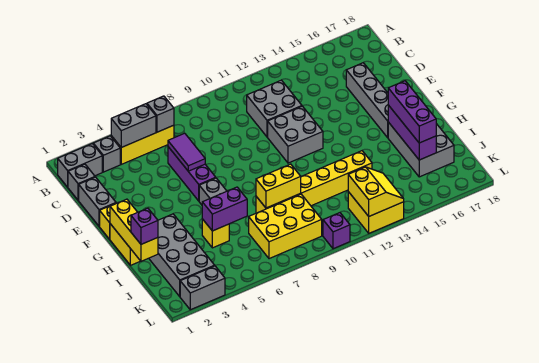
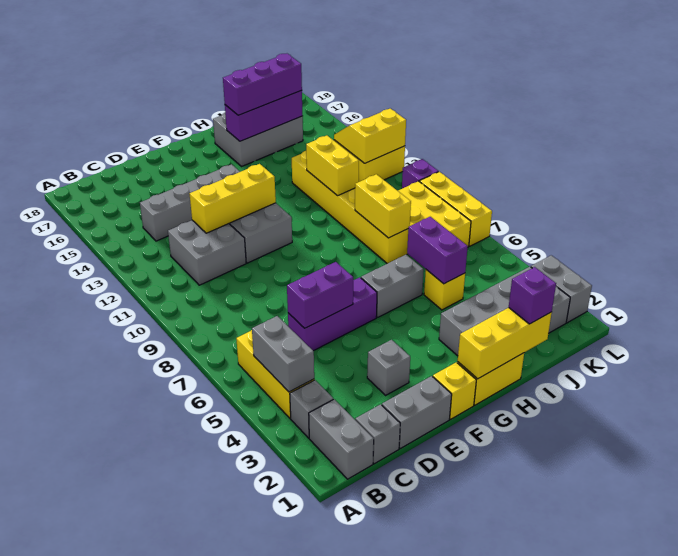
grey 1x1 brick [147,96,174,132] -> grey 1x1 brick moved to [367,340,410,395]
purple 1x2 tile [168,133,205,171] -> purple 1x2 brick [287,262,353,328]
none -> yellow 1x3 brick [190,164,276,233]
grey 1x4 brick [346,63,388,138] -> grey 1x4 brick moved to [140,164,240,241]
none -> yellow 1x2 brick [306,135,359,196]
none -> yellow 1x3 brick [420,172,492,246]

